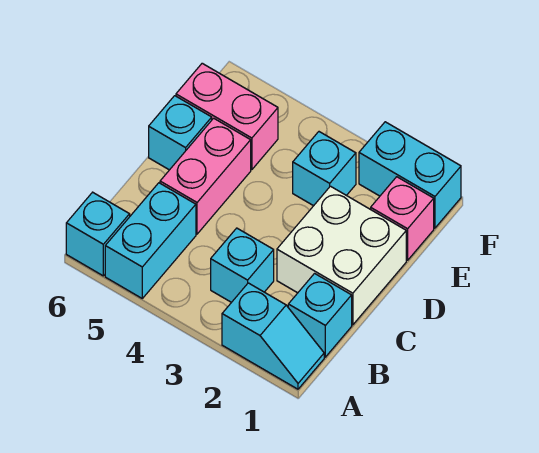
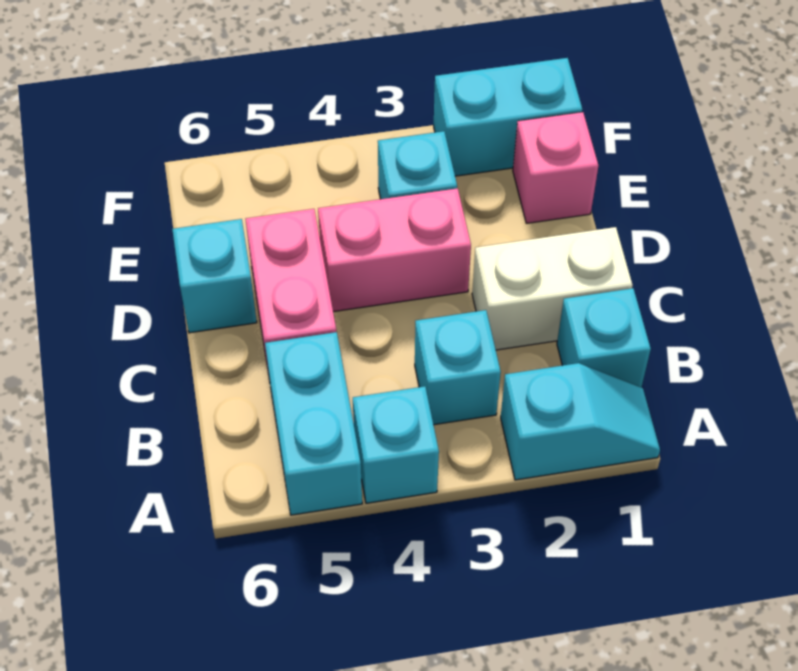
cyan 1x1 brick [66,192,130,276] -> cyan 1x1 brick moved to [353,386,439,503]
white 2x2 brick [277,186,406,325] -> white 1x2 brick [472,227,633,350]
pink 1x2 brick [176,63,278,170] -> pink 1x2 brick moved to [318,188,471,312]

